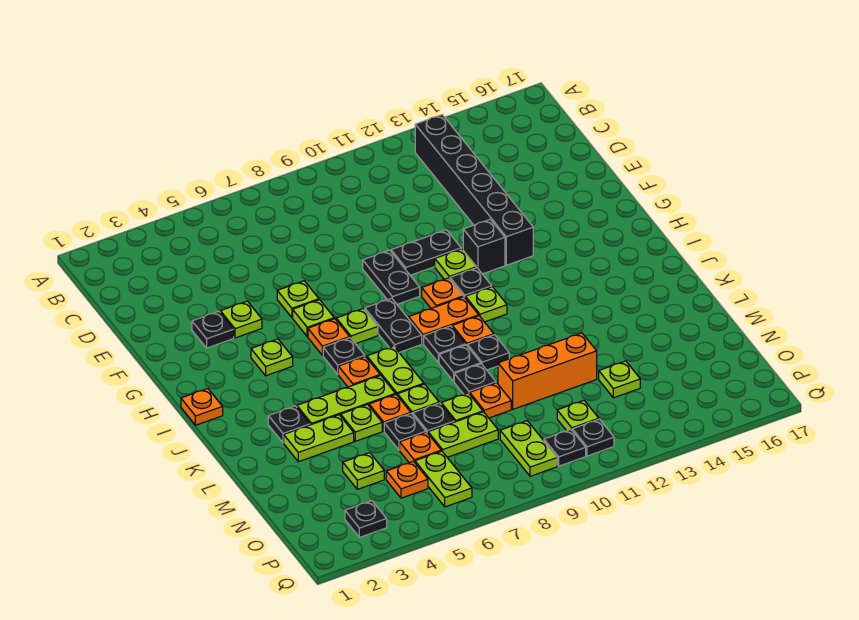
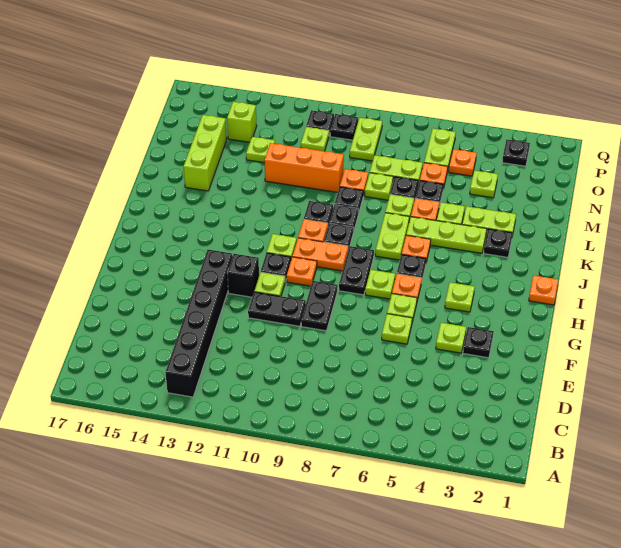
none -> lime 1x3 brick [184,115,227,191]
none -> lime 1x1 brick [227,102,257,142]

